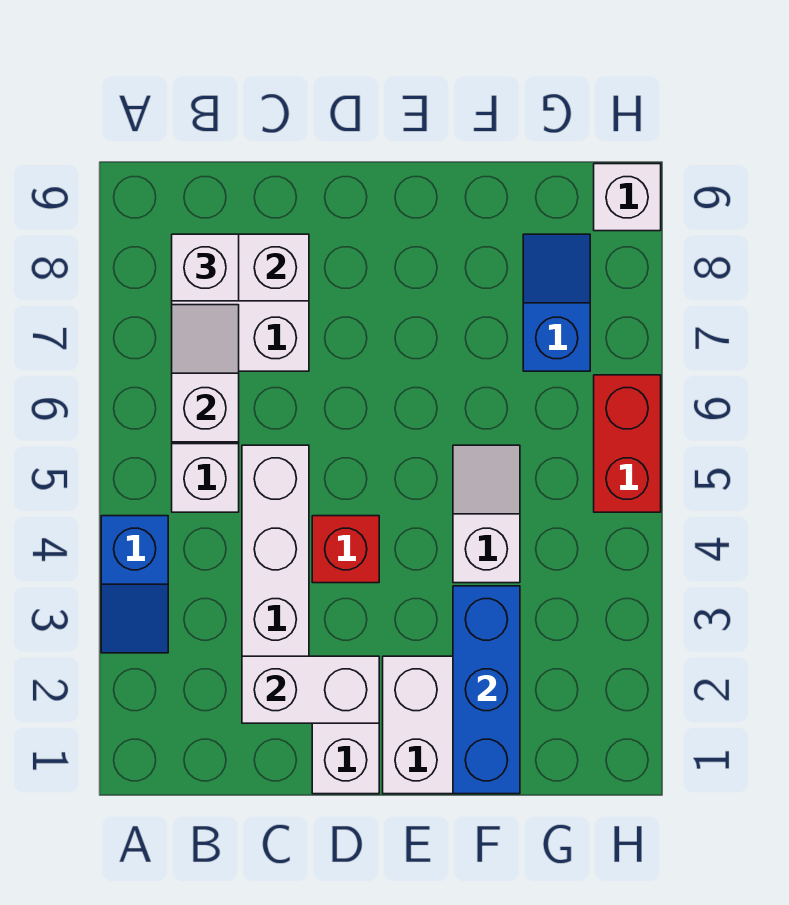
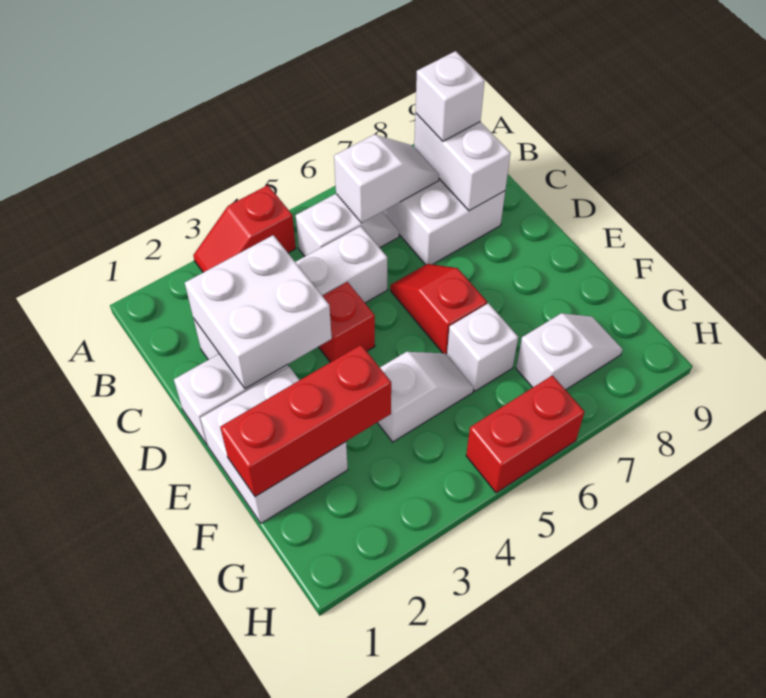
blue 1x2 slope [101,516,168,653] -> red 1x2 slope [193,185,296,272]
white 1x2 brick [242,656,379,723] -> white 2x2 brick [185,235,332,389]
none -> red 1x2 slope [390,264,487,355]
blue 1x3 brick [453,586,520,794] -> red 1x3 brick [220,345,391,497]
blue 1x2 slope [523,234,590,371] -> white 1x2 slope [516,313,623,390]
white 1x1 brick [594,164,661,231] -> white 1x1 brick moved to [447,303,518,391]

